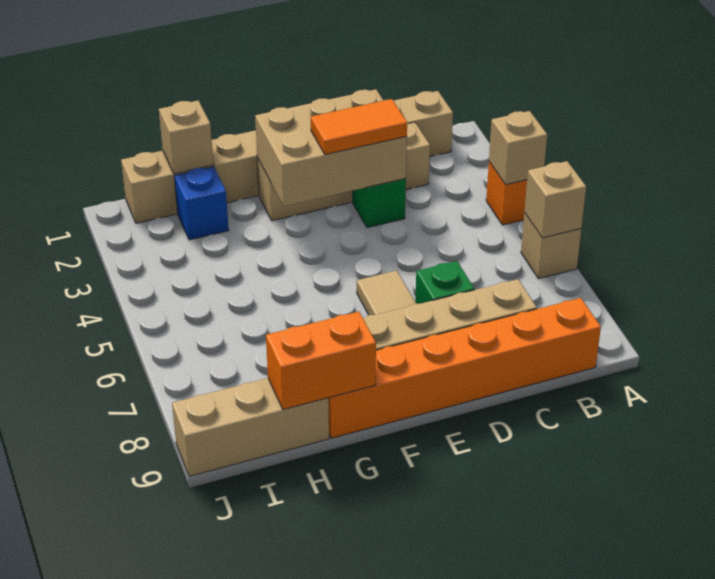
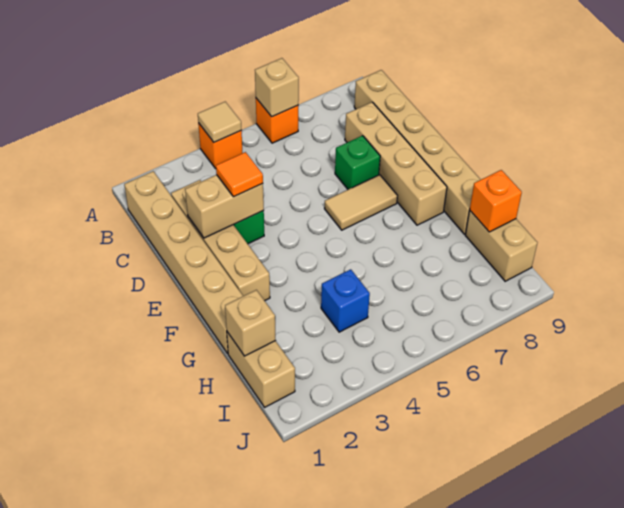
tan 1x1 brick [489,111,547,185] -> tan 1x1 tile [198,102,241,142]
tan 1x1 brick [521,213,581,278] -> orange 1x1 brick [256,98,298,143]
orange 1x6 brick [328,298,601,438] -> tan 1x6 brick [354,70,481,234]
tan 2x3 brick [255,89,407,206] -> tan 1x2 brick [185,175,264,238]
orange 1x2 tile [311,99,407,155] -> orange 1x1 tile [216,152,263,197]
orange 1x2 brick [266,312,376,410] -> orange 1x1 brick [470,170,522,232]
blue 1x1 brick [174,167,229,240] -> blue 1x1 brick moved to [321,269,370,332]
tan 1x3 brick [172,378,329,477] -> tan 1x2 brick [465,210,537,281]

